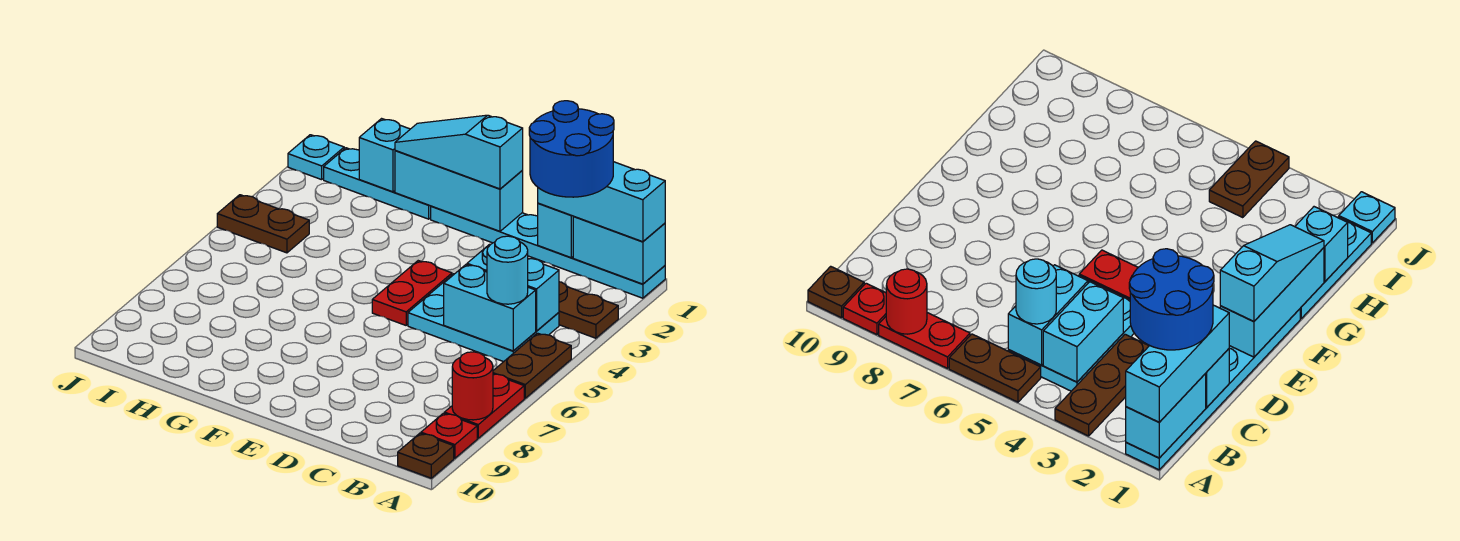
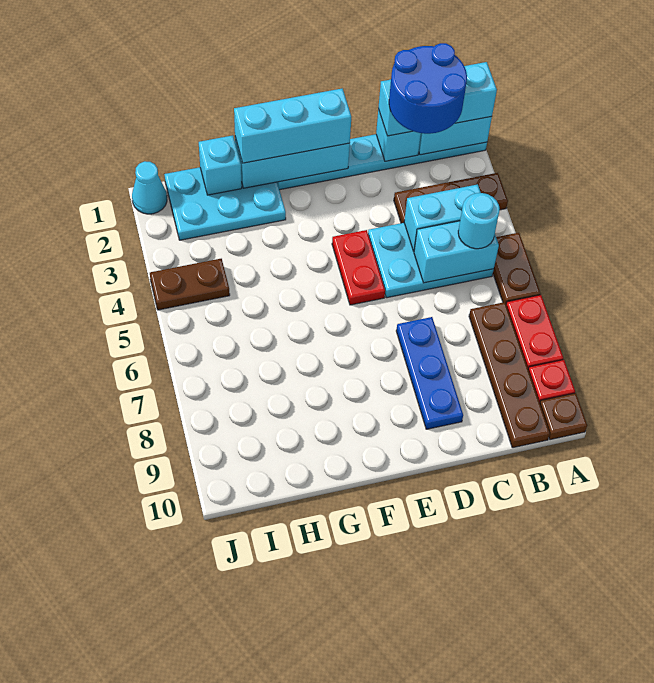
red 1x1 round brick [452,352,493,420] -> none
none -> brown 1x4 plate [469,302,550,448]
none -> blue 1x3 plate [396,317,463,429]
cyan 1x3 slope [395,115,523,189] -> cyan 1x3 brick [234,89,351,163]
cyan 1x3 plate [324,148,431,219] -> cyan 2x3 plate [164,167,286,240]
cyan 1x1 plate [288,135,344,180] -> cyan 1x1 cone [132,161,167,214]

